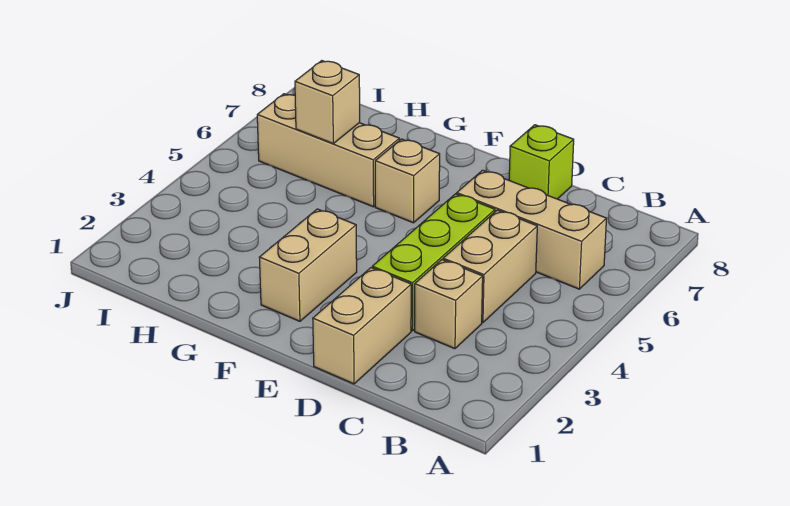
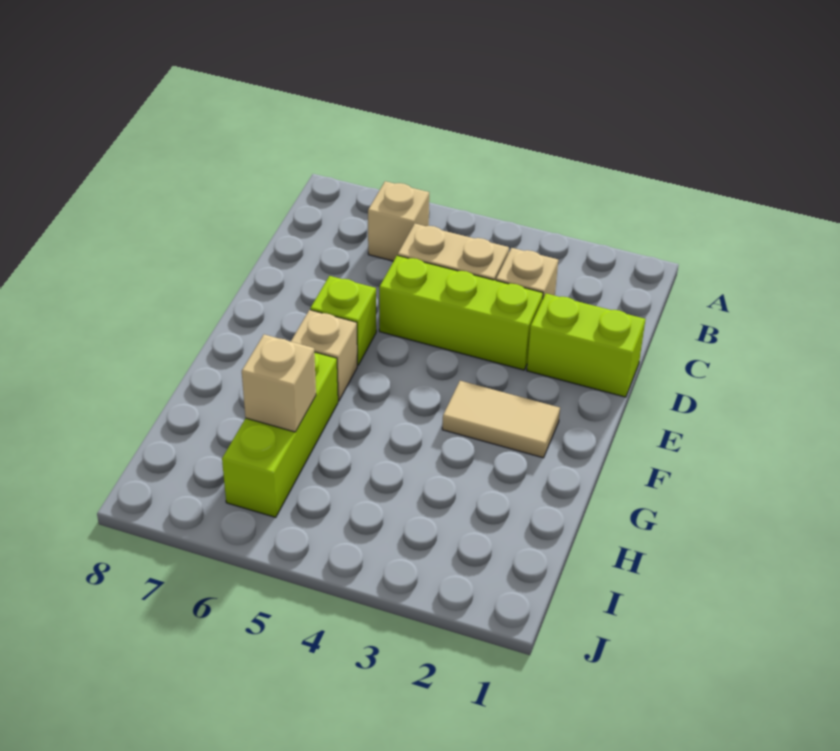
tan 1x3 brick [457,170,607,289] -> tan 1x1 brick [368,181,429,261]
tan 1x2 brick [313,268,411,384] -> lime 1x2 brick [527,294,645,397]
lime 1x1 brick [509,125,574,199] -> lime 1x1 brick moved to [310,276,376,365]
tan 1x2 brick [259,209,357,321] -> tan 1x2 tile [442,381,560,458]
tan 1x3 brick [257,94,399,207] -> lime 1x3 brick [222,352,338,517]

